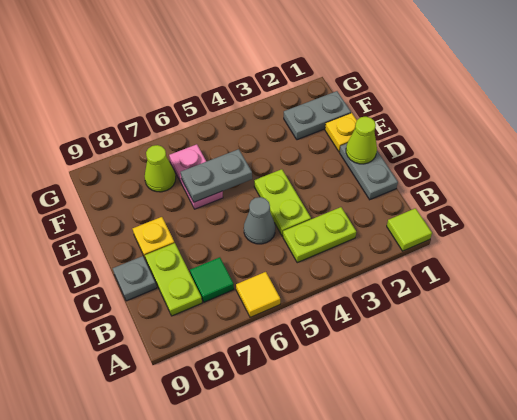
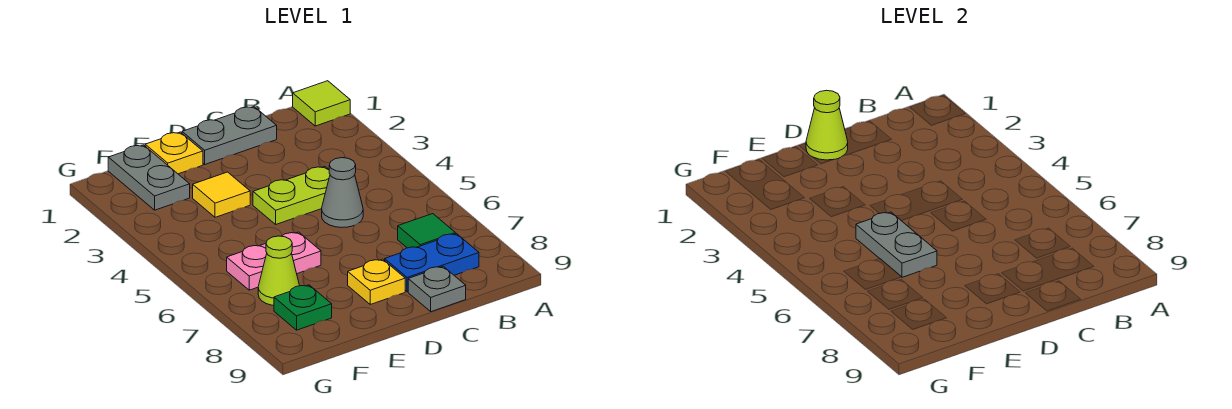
yellow 1x1 tile [236,272,280,317] -> yellow 1x1 tile moved to [193,172,250,217]
lime 1x2 plate [283,207,356,263] -> none
lime 1x2 plate [145,243,202,316] -> blue 1x2 plate [385,234,479,292]
none -> green 1x1 plate [274,285,332,330]

